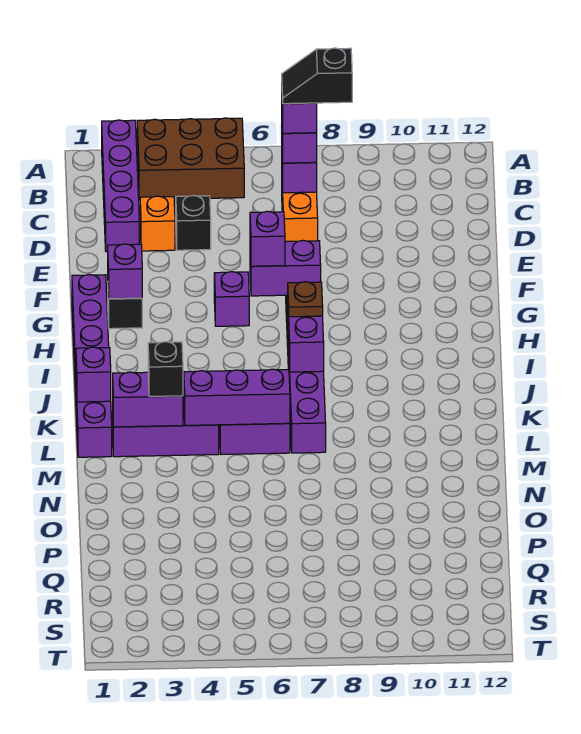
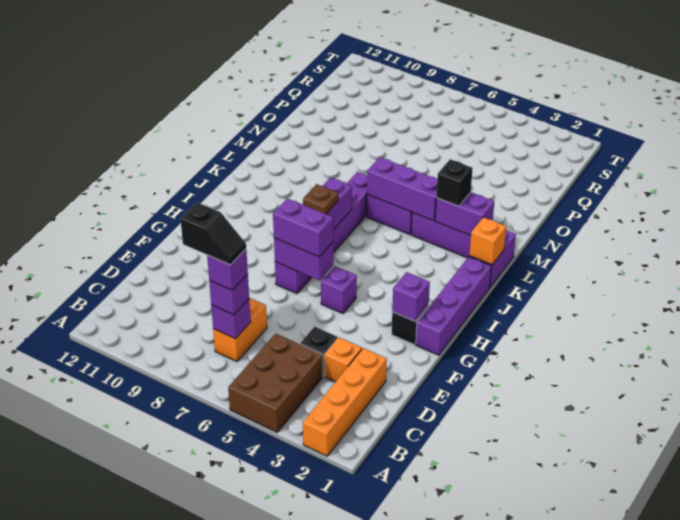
purple 1x4 brick [102,120,139,252] -> orange 1x4 brick [303,348,387,456]
brown 2x3 brick [137,118,244,200] -> brown 2x3 brick turned to [228,334,323,432]
purple 1x1 brick [250,211,285,266] -> purple 1x2 brick [273,198,333,257]
purple 1x1 brick [76,347,111,402] -> orange 1x1 brick [469,217,506,265]

